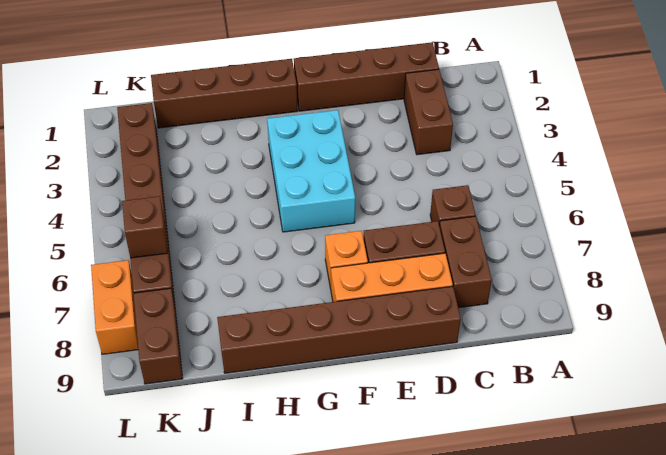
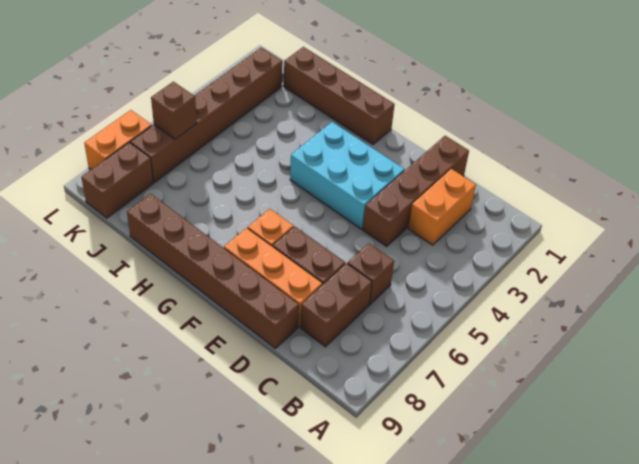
brown 1x4 brick [294,42,439,111] -> brown 1x4 brick turned to [363,136,469,246]
brown 1x2 brick [404,69,453,155] -> orange 1x2 brick [408,169,476,245]
cyan 2x3 brick [267,110,355,232] -> cyan 2x3 brick turned to [290,122,405,229]

